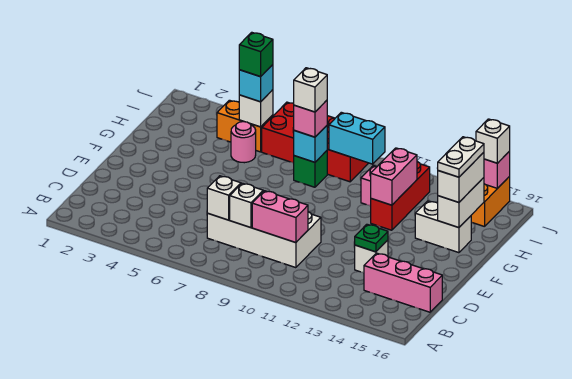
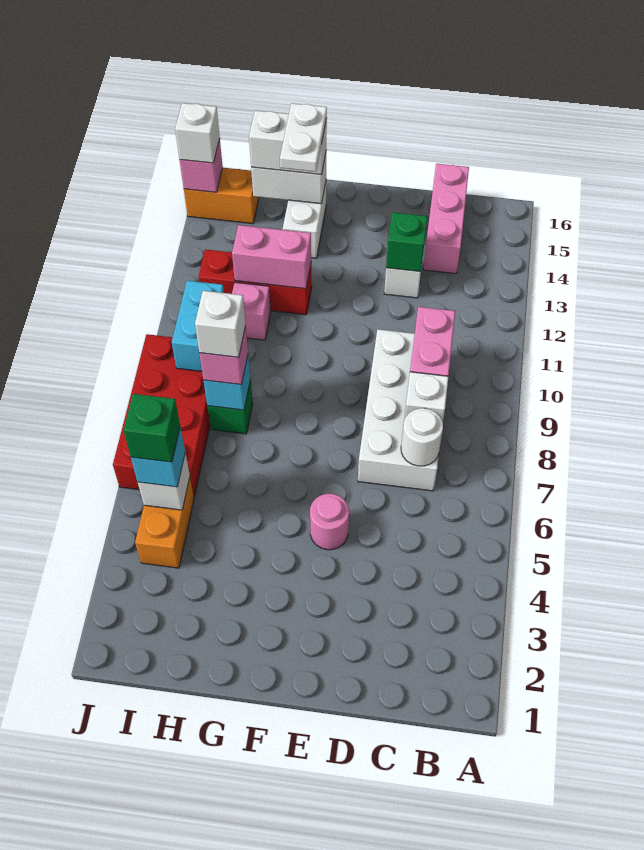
white 1x1 brick [207,176,241,220] -> white 1x1 round brick [401,408,443,466]
green 1x1 plate [355,224,388,252] -> green 1x1 brick [386,212,427,272]
white 1x2 plate [438,137,484,177] -> white 1x2 plate turned to [280,103,327,172]
pink 1x1 round brick [231,121,256,163] -> pink 1x1 round brick moved to [310,494,349,550]

